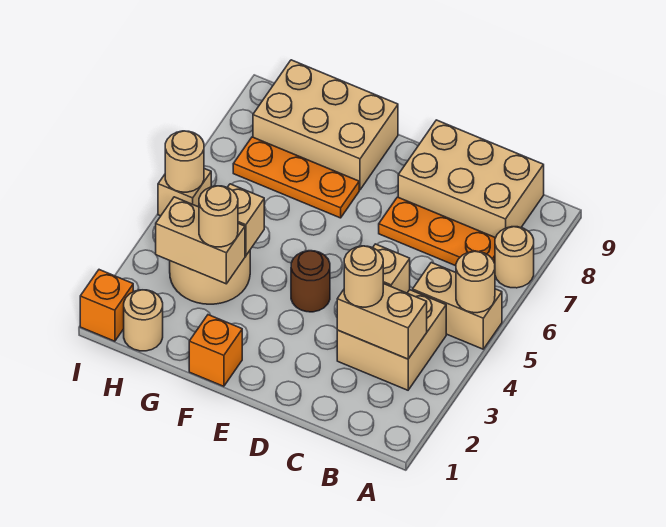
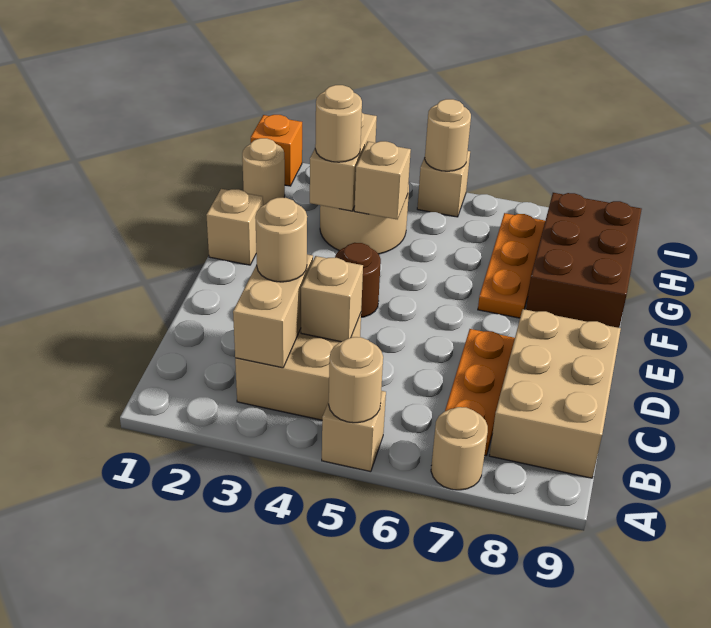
tan 1x2 brick [413,262,502,349] -> tan 1x1 brick [322,391,386,472]
orange 1x1 brick [189,315,242,386] -> tan 1x1 brick [206,189,263,265]
tan 2x3 brick [253,60,398,190] -> brown 2x3 brick [526,193,642,328]

